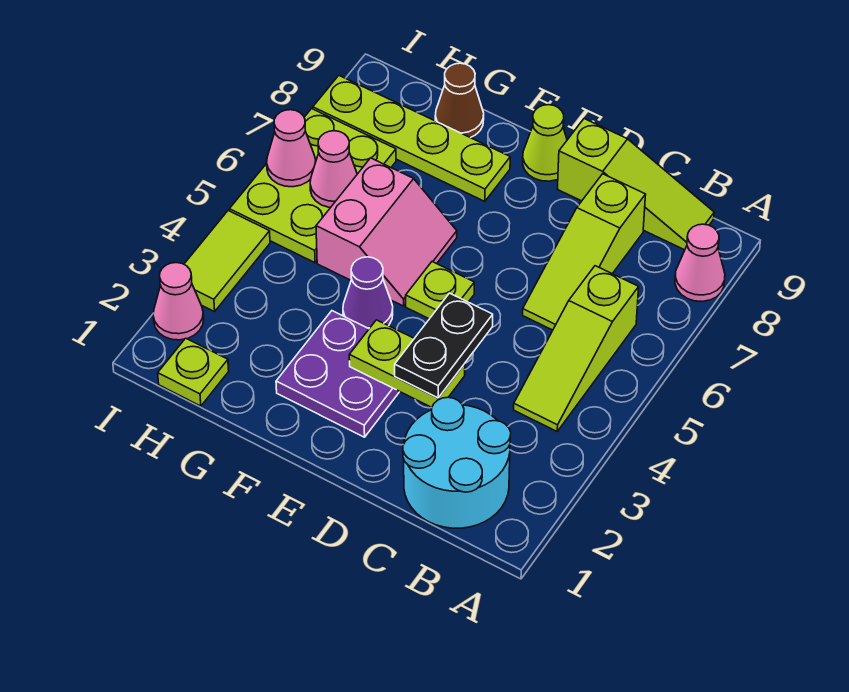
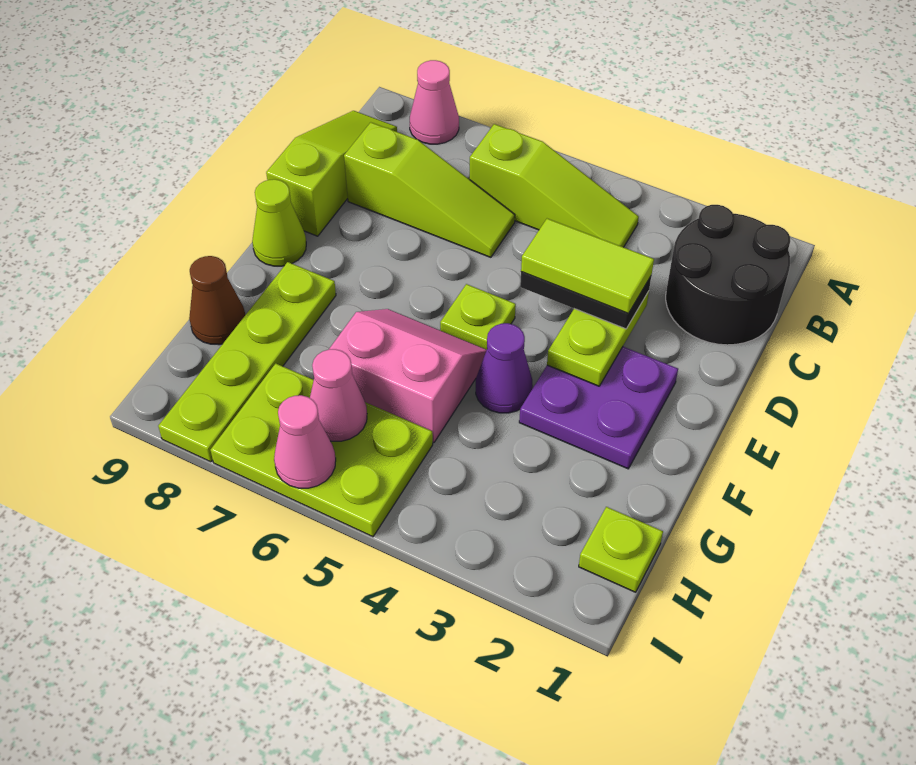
cyan 2x2 round brick [403,397,511,528] -> black 2x2 round brick [666,205,790,345]
pink 1x1 cone [153,263,204,340] -> none
lime 1x2 tile [184,211,270,312] -> lime 1x2 tile moved to [521,219,654,314]

